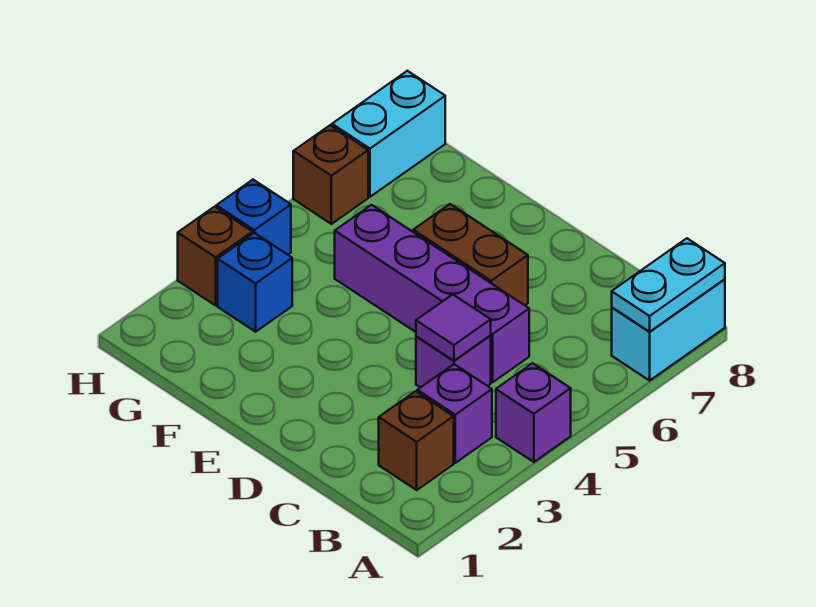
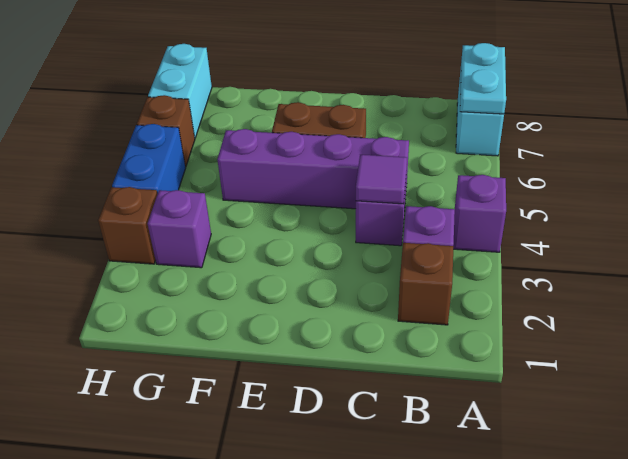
blue 1x1 brick [218,233,292,332] -> purple 1x1 brick [148,190,211,268]
blue 1x1 brick [216,180,291,255] -> blue 1x2 brick [112,124,186,194]

